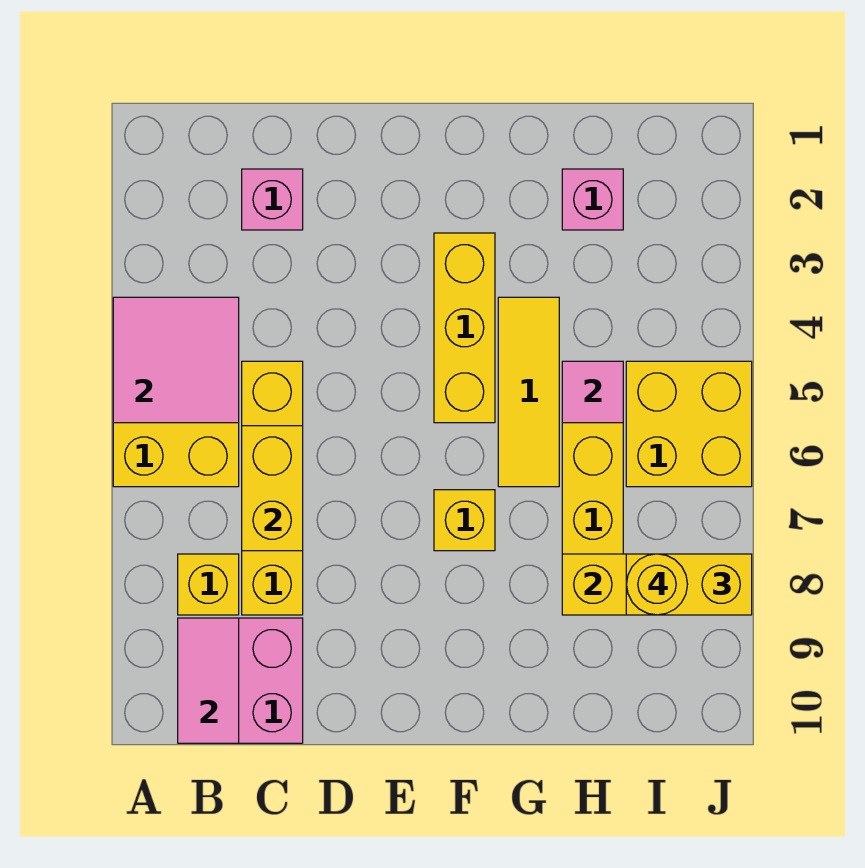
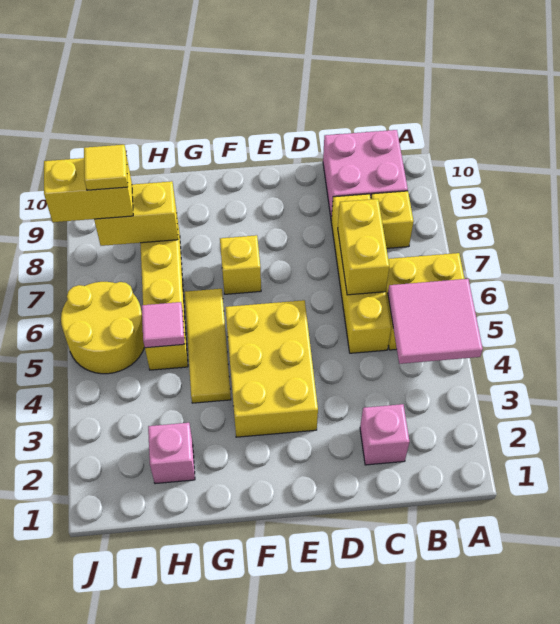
pink 1x2 tile [178,618,239,743] -> none
yellow 1x3 brick [434,233,495,423] -> yellow 2x3 brick [225,300,318,437]
yellow 2x2 brick [626,361,752,487] -> yellow 2x2 round brick [61,282,145,374]
yellow 1x1 round brick [627,554,688,615] -> yellow 1x1 tile [84,145,128,190]

